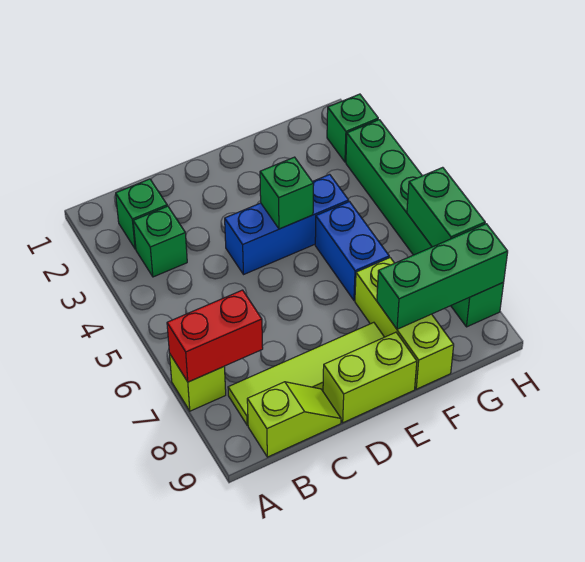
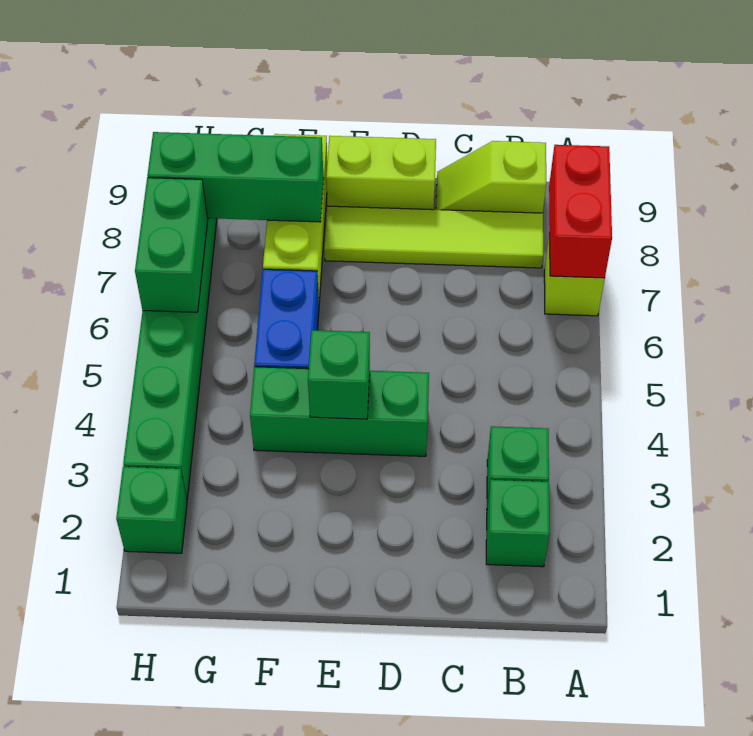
red 1x2 brick [167,290,263,382] -> red 1x2 brick turned to [549,145,612,278]
blue 1x3 brick [225,174,349,274] -> green 1x3 brick [250,367,429,456]

